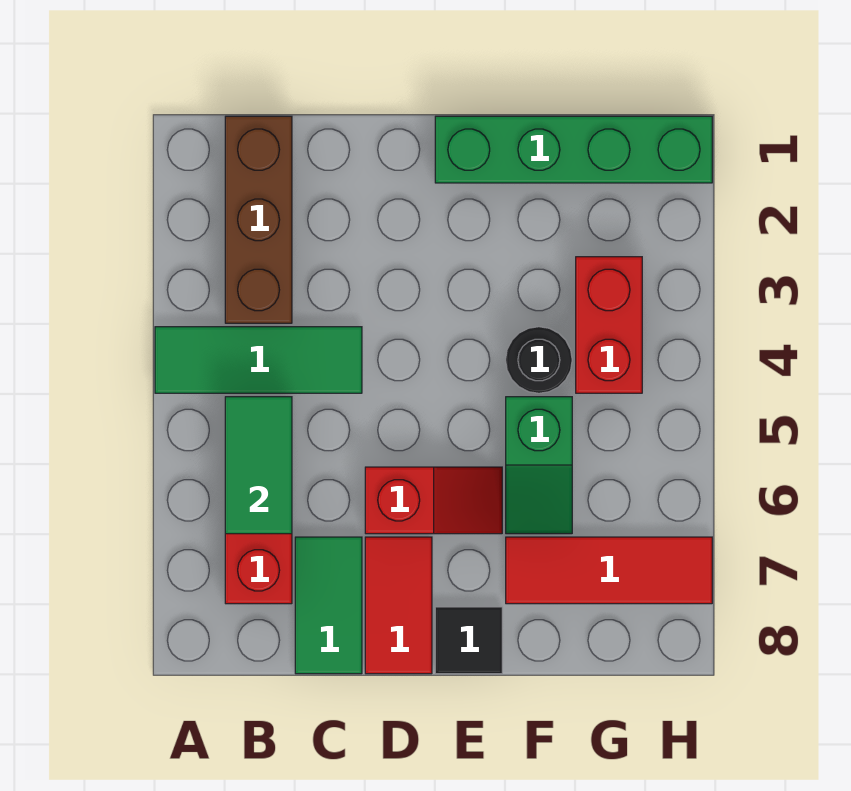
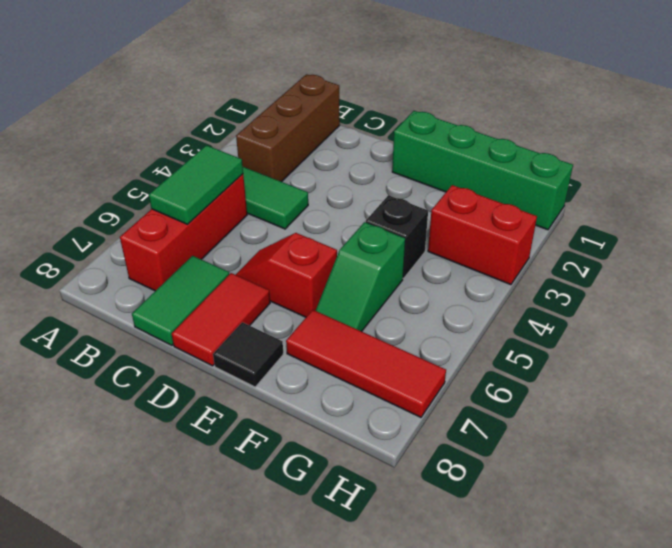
red 1x2 slope [365,467,502,534] -> red 1x2 slope turned to [236,233,337,317]
black 1x1 round brick [506,327,572,393] -> black 1x1 brick [366,195,428,278]
red 1x2 brick [576,257,642,393] -> red 1x2 brick turned to [428,185,537,285]

